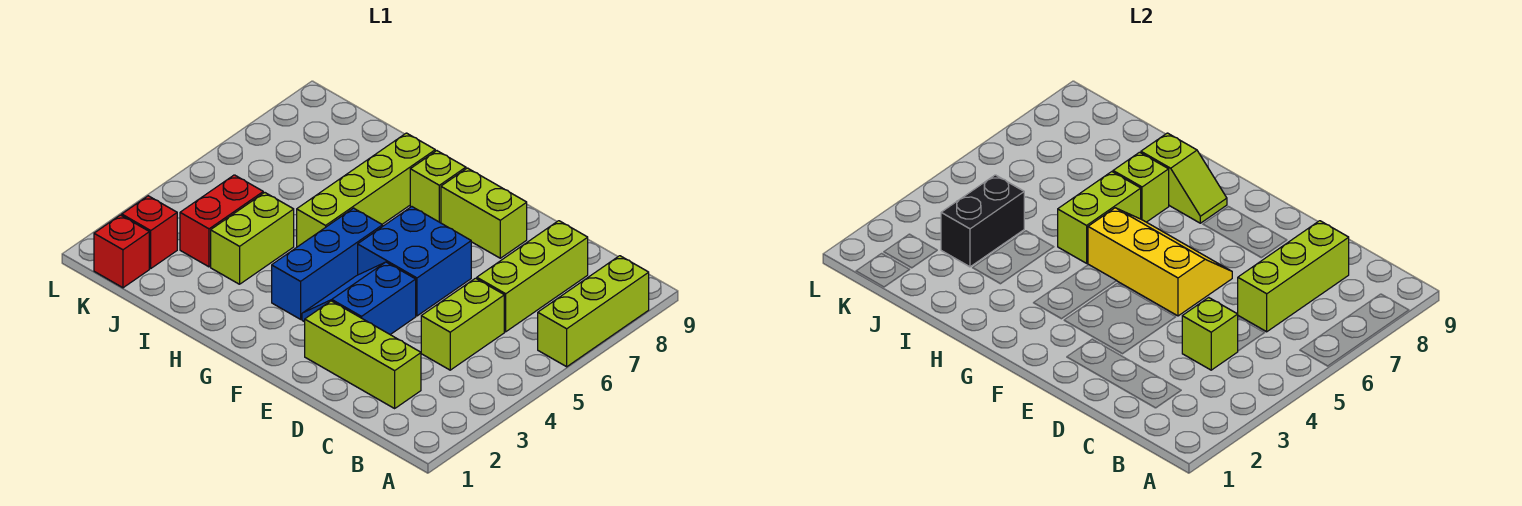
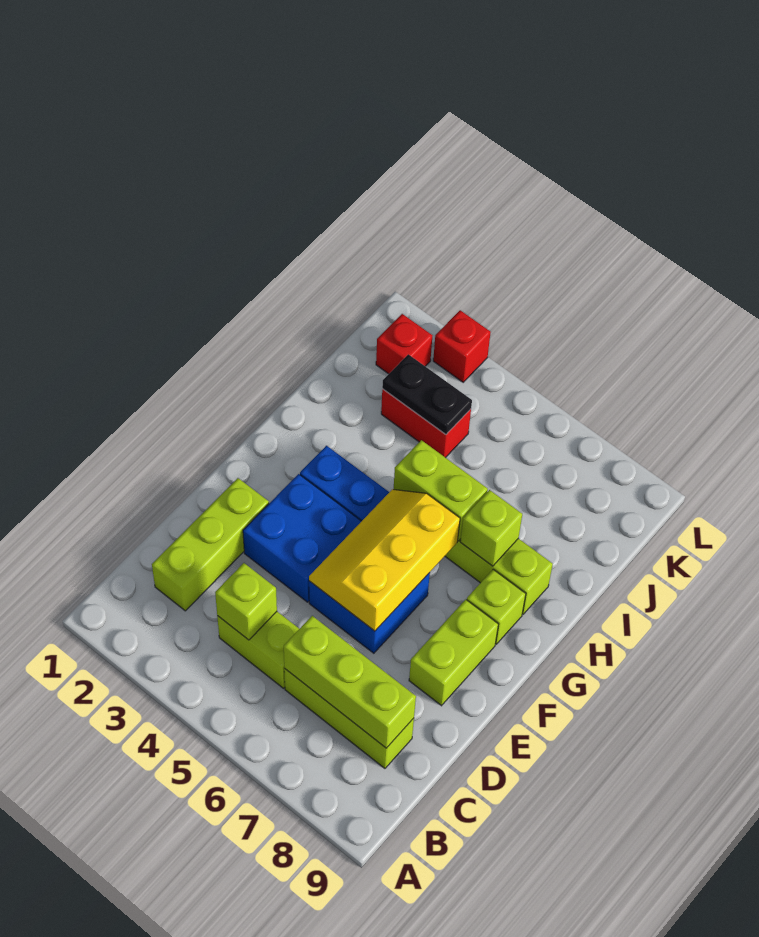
lime 1x3 brick [538,256,649,367] -> none
blue 2x2 slope [302,262,416,335] -> blue 2x2 brick [243,474,361,602]
yellow 2x3 slope [1088,208,1232,316] -> yellow 2x3 slope turned to [309,489,460,631]
lime 1x2 slope [1141,133,1227,223] -> none
lime 1x2 brick [211,193,294,284] -> none
black 1x2 brick [941,175,1024,267] -> black 1x2 plate [382,354,472,435]
red 1x1 brick [94,215,149,288] -> red 1x1 brick moved to [433,310,491,382]

